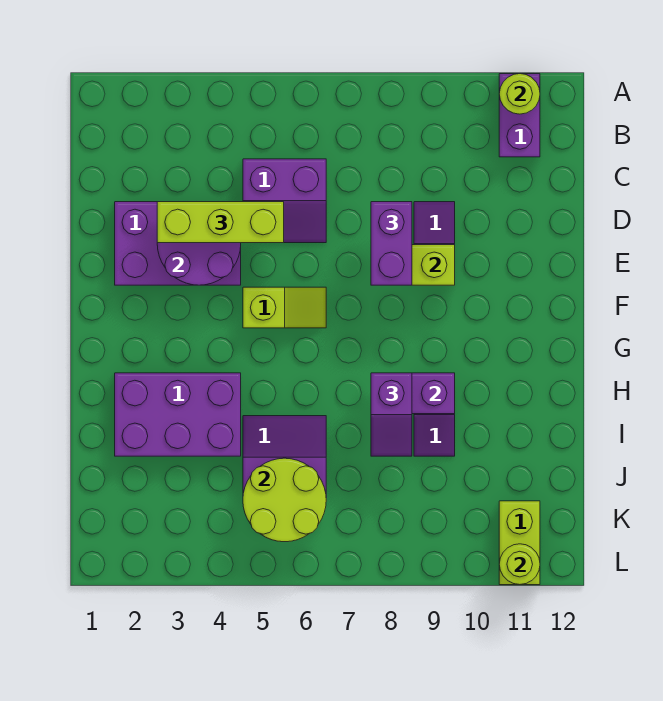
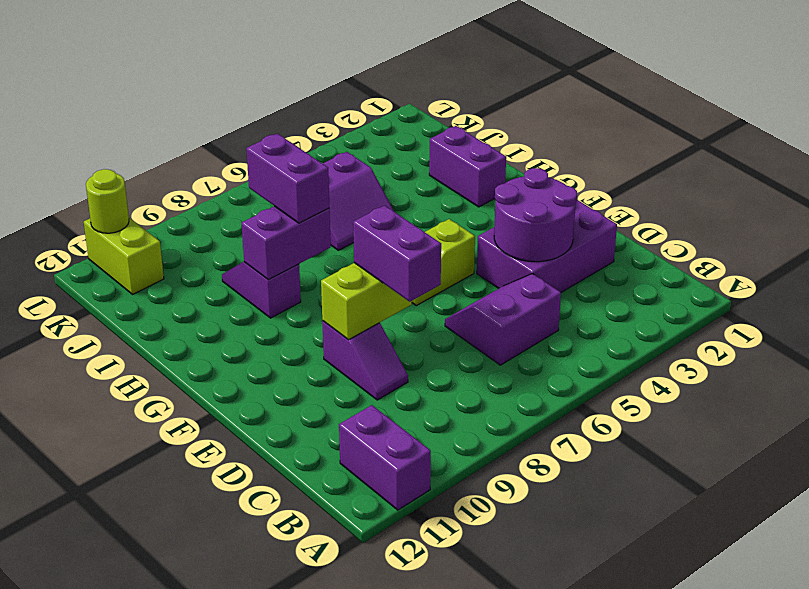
lime 1x1 round brick [499,74,540,114] -> none
lime 1x3 brick [157,202,284,243] -> none
purple 2x3 brick [115,373,241,456] -> purple 1x2 brick [429,126,506,207]
purple 1x2 slope [371,373,412,456] -> purple 1x2 brick [246,134,329,223]
lime 2x2 round brick [243,458,326,542] -> none

